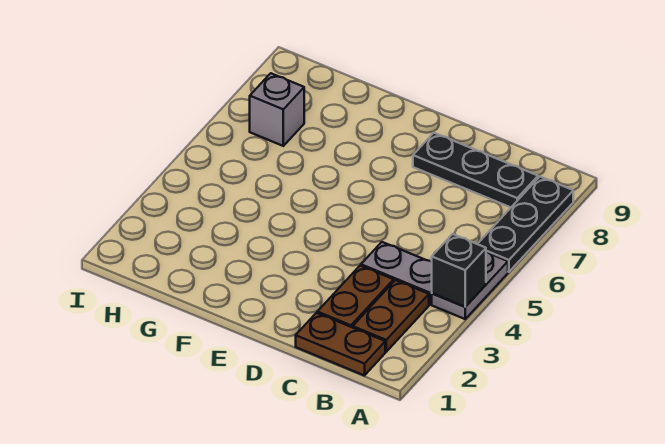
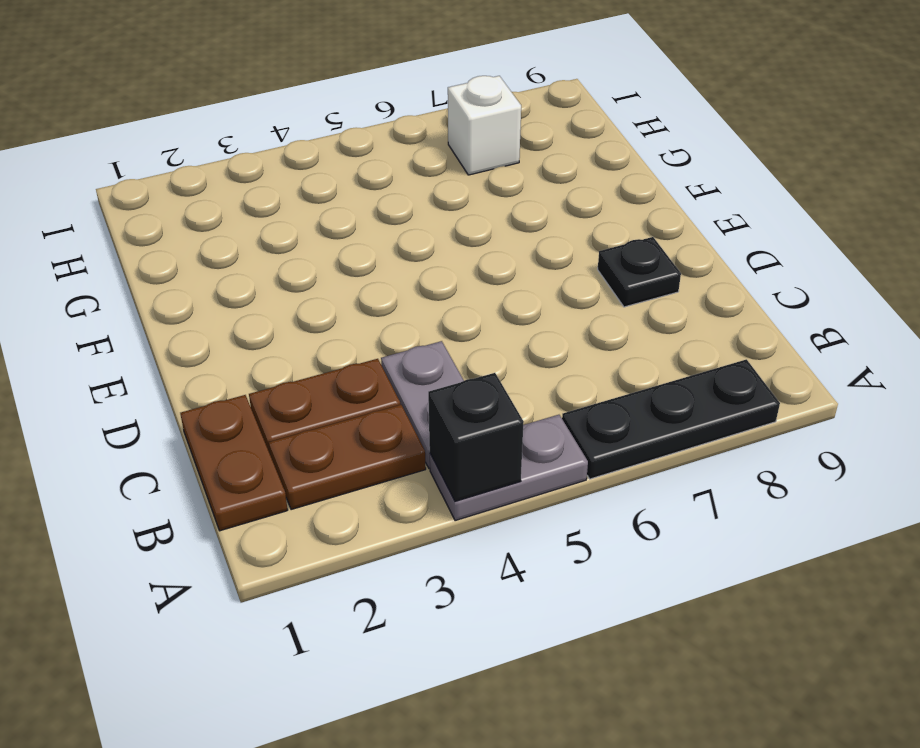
black 1x3 plate [413,133,538,207] -> black 1x1 plate [598,237,681,307]
grey 1x1 brick [250,73,304,146] -> white 1x1 brick [448,76,521,175]

